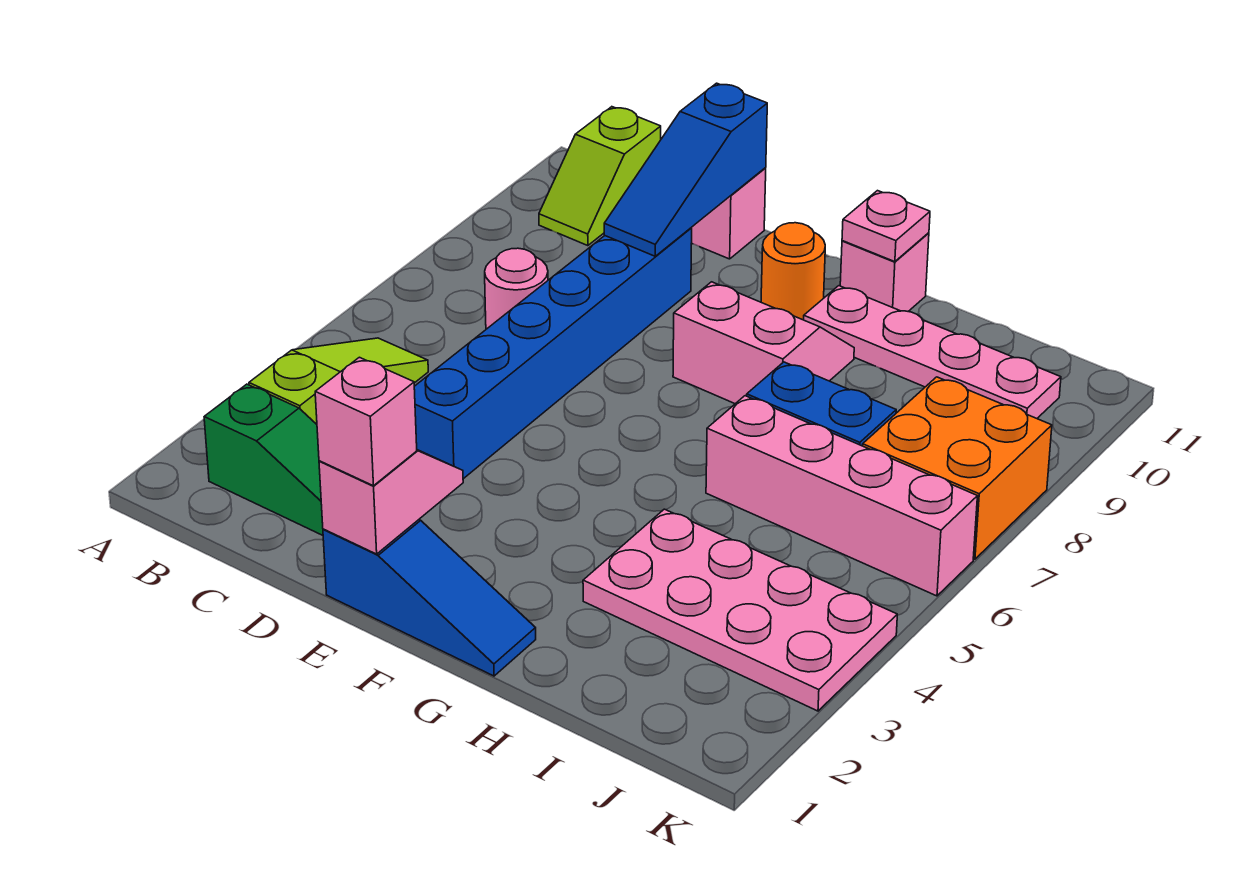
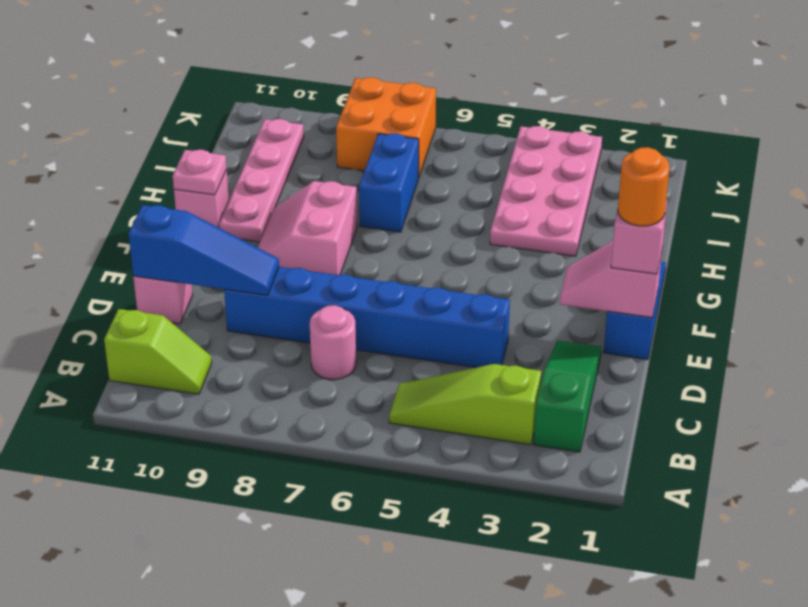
orange 1x1 round brick [761,223,825,320] -> orange 1x1 round brick moved to [618,147,669,226]
pink 1x4 brick [706,396,977,596] -> none

